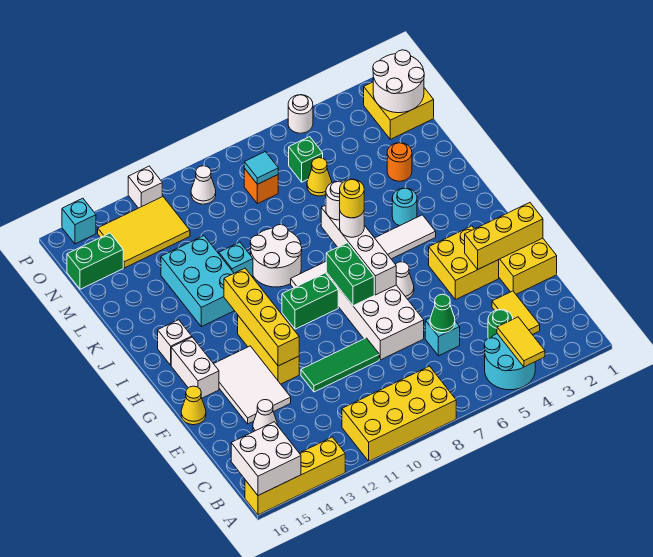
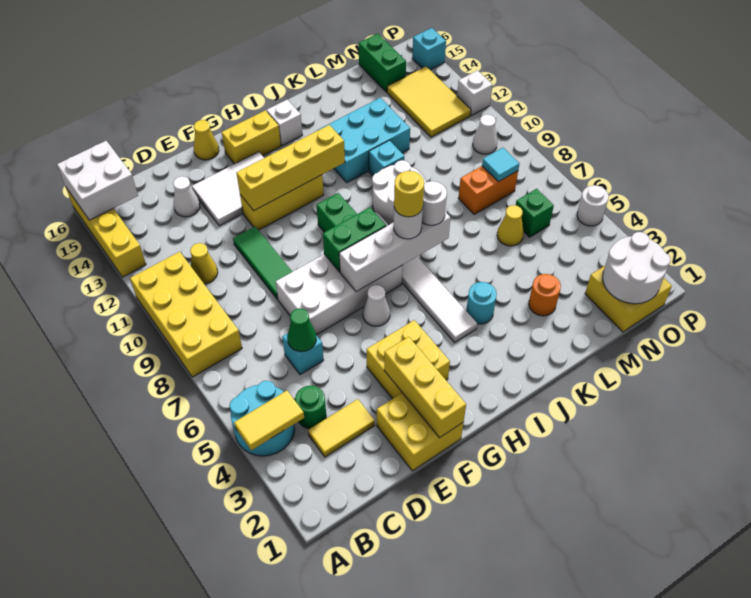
none -> yellow 1x1 cone [190,243,218,284]
white 1x2 brick [171,337,219,398] -> yellow 1x2 brick [222,110,281,164]
orange 1x1 brick [244,168,278,204] -> orange 1x2 brick [458,166,518,215]

